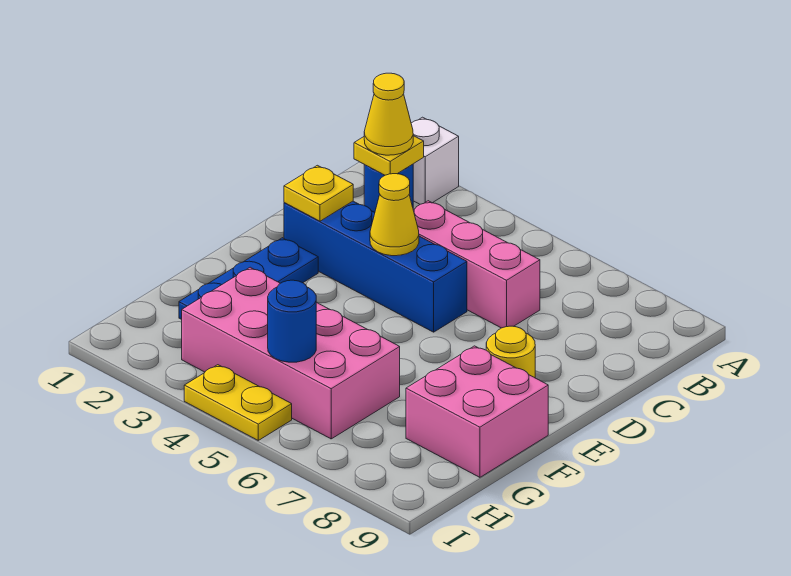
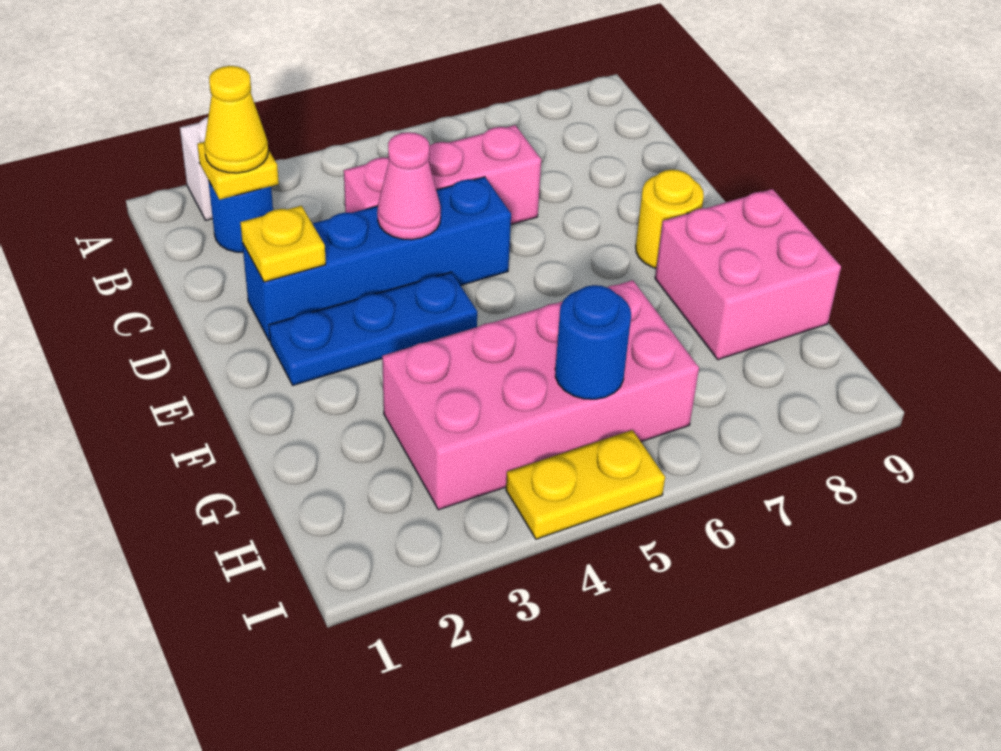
yellow 1x1 cone [370,174,419,256] -> pink 1x1 cone [377,132,441,240]
blue 1x3 plate [179,238,318,320] -> blue 1x3 plate turned to [269,272,477,385]

